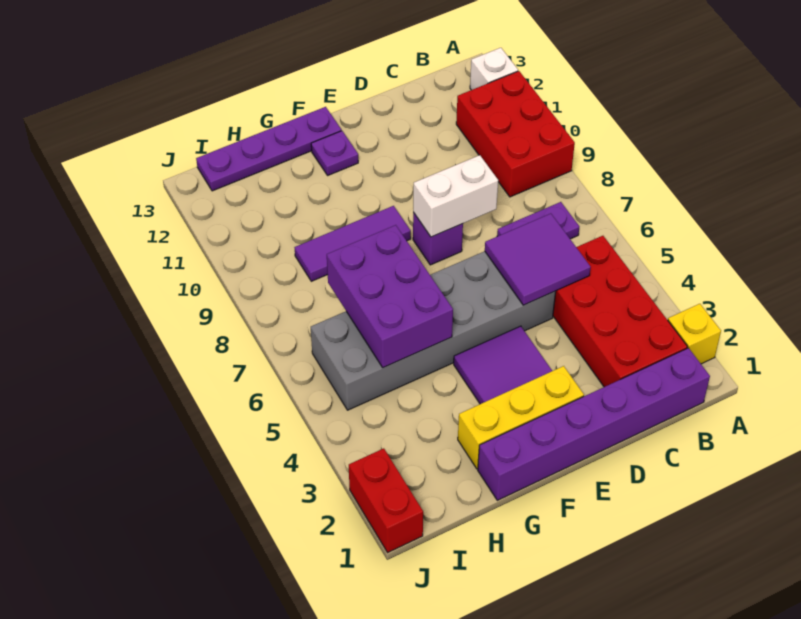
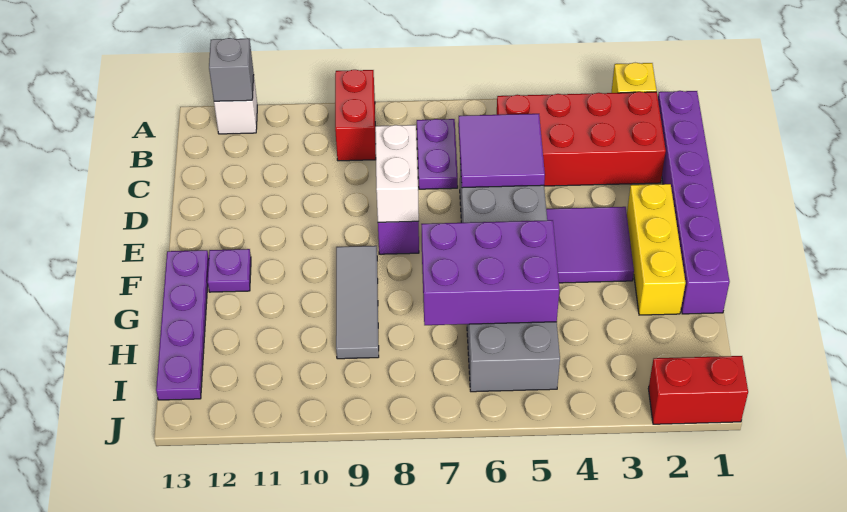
red 2x3 brick [456,71,575,197] -> red 1x2 brick [335,70,376,161]
none -> grey 1x1 brick [209,38,254,101]
purple 1x3 tile [295,206,411,281] -> grey 1x3 tile [336,246,379,359]

